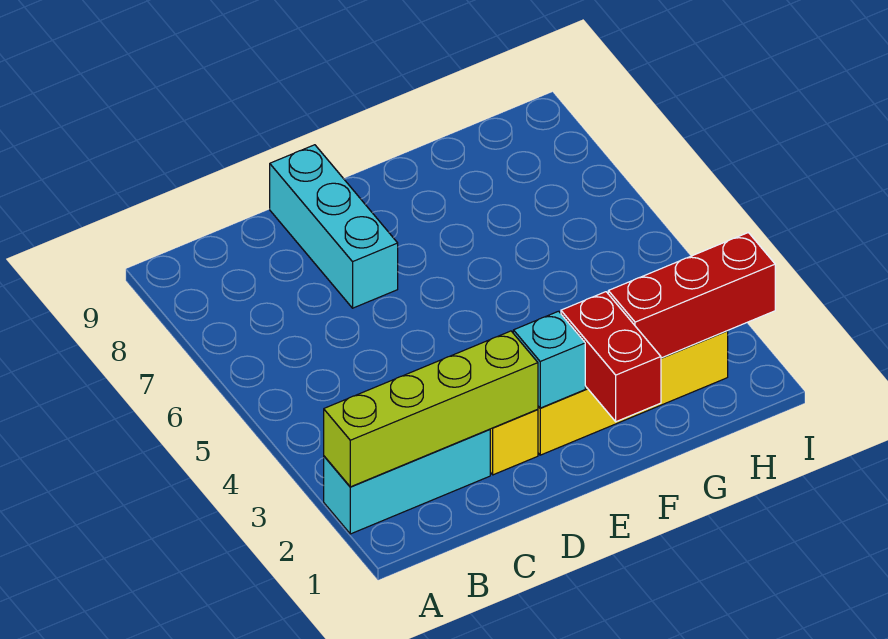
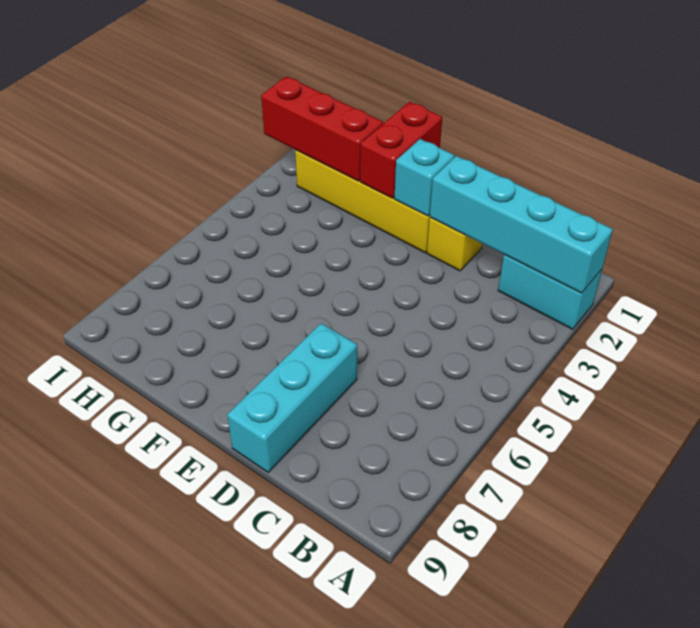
cyan 1x3 brick [324,429,490,534] -> cyan 1x2 brick [498,255,602,329]
lime 1x4 brick [324,331,538,487] -> cyan 1x4 brick [430,156,613,293]

